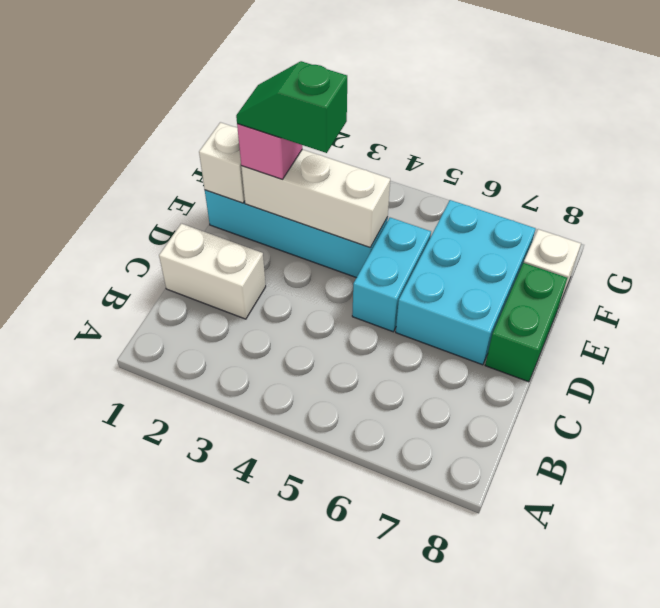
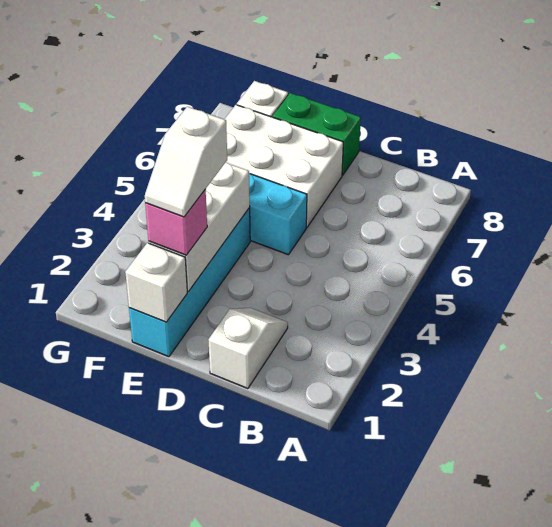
white 1x2 brick [159,223,266,319] -> white 1x2 slope [208,308,288,389]
cyan 2x3 brick [396,200,536,365] -> white 2x3 brick [225,105,343,227]
green 1x2 slope [236,61,347,153] -> white 1x2 slope [145,107,227,217]

